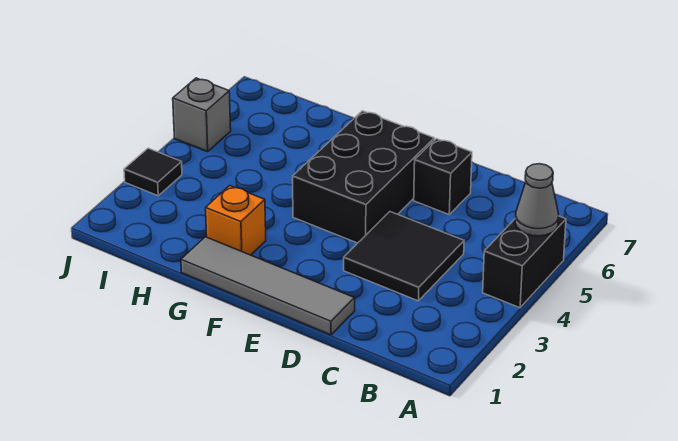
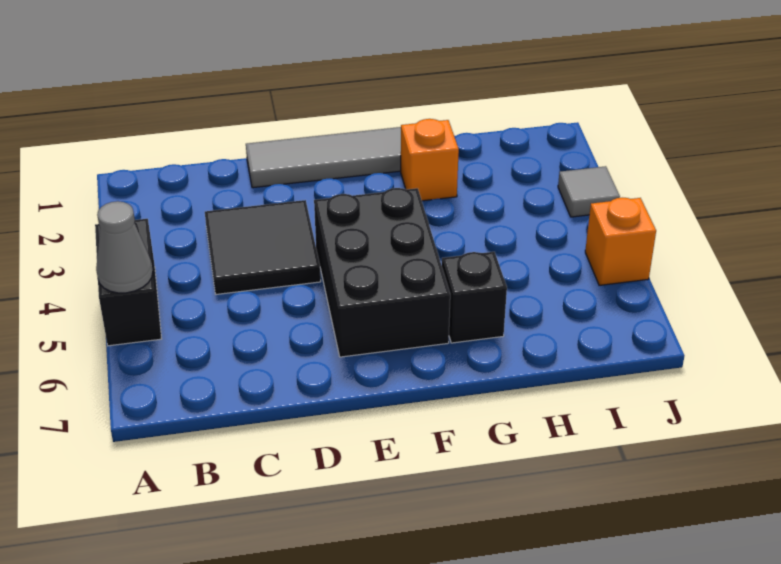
black 1x1 brick [414,139,472,214] -> black 1x1 brick moved to [442,252,507,343]
black 1x1 tile [124,148,182,196] -> grey 1x1 tile [558,166,620,217]
grey 1x1 brick [173,78,231,152] -> orange 1x1 brick [585,198,656,285]

